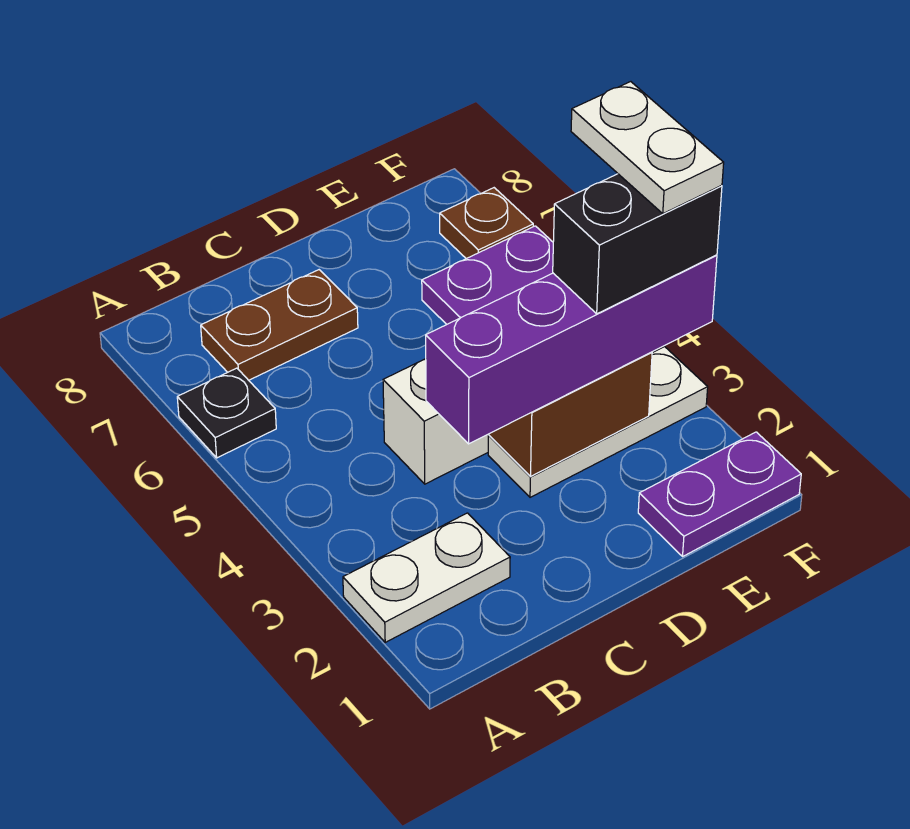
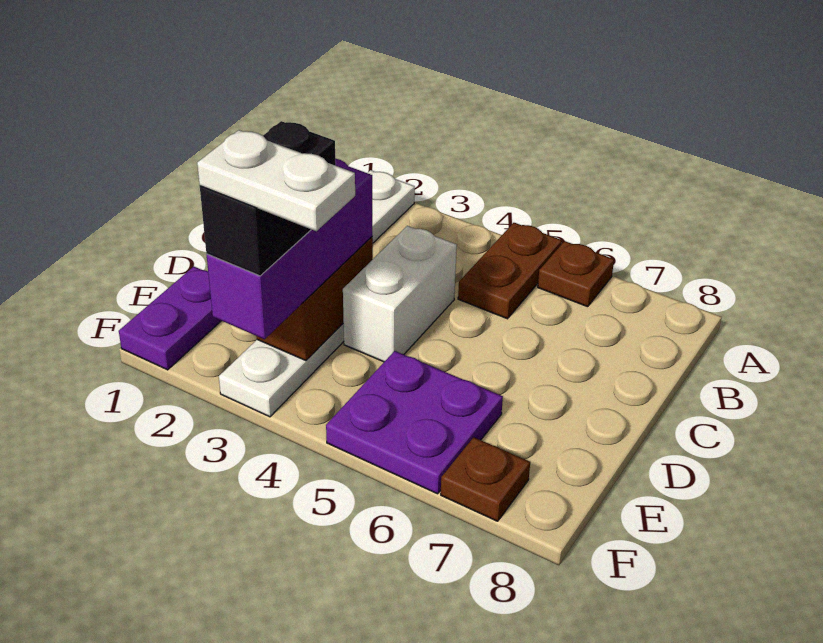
black 1x1 plate [177,368,276,458] -> brown 1x1 plate [538,241,614,307]
brown 1x2 plate [201,270,358,380] -> brown 1x2 plate moved to [458,223,562,319]
purple 1x4 brick [426,255,717,444] -> purple 1x3 brick [207,159,372,339]

